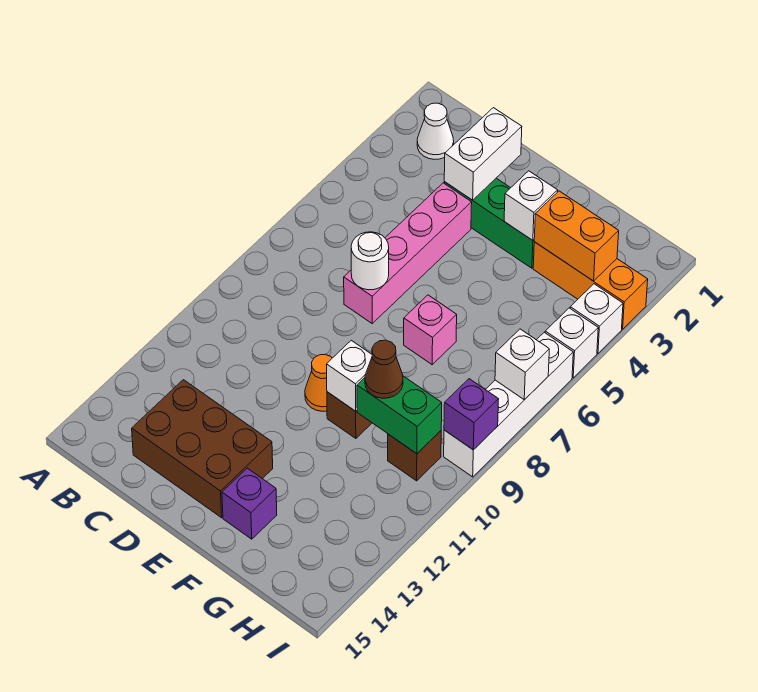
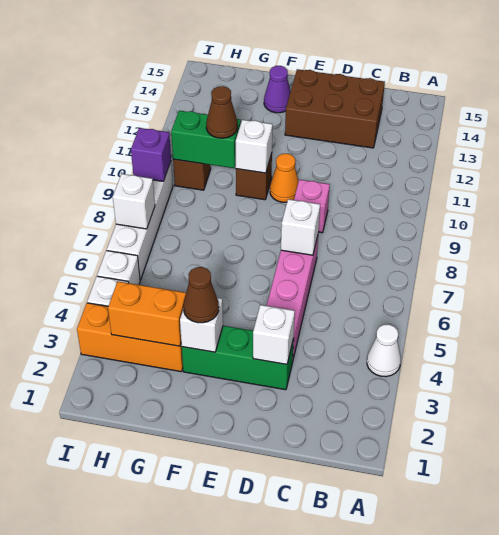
white 1x1 cone [417,103,454,159] -> white 1x1 cone moved to [367,324,401,377]
white 1x2 brick [444,108,522,200] -> white 1x1 brick [253,305,295,364]
white 1x1 round brick [351,232,389,290] -> white 1x1 brick [281,199,320,255]
none -> brown 1x1 cone [183,267,219,323]
pink 1x1 brick [404,295,457,365] -> pink 1x1 brick moved to [294,180,330,233]
purple 1x1 brick [222,468,277,539] -> purple 1x1 cone [264,66,291,113]

